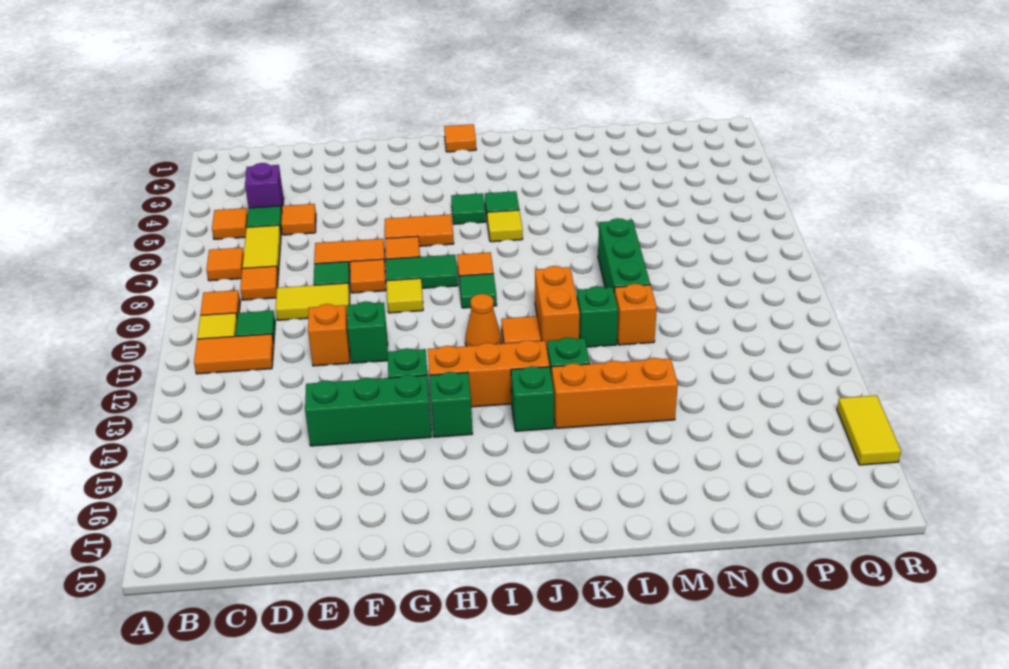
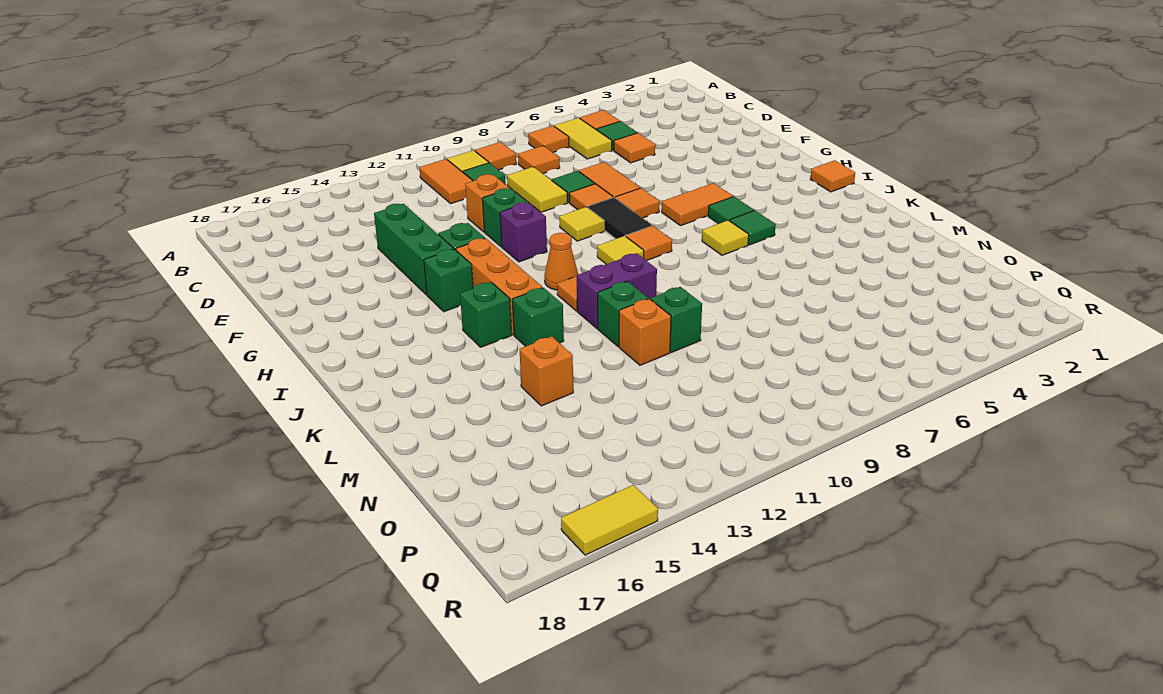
purple 1x1 brick [245,163,284,210] -> purple 1x1 brick moved to [500,203,547,262]
yellow 1x2 tile [243,225,281,275] -> yellow 1x2 tile turned to [554,118,612,159]
orange 1x2 tile [385,214,454,246] -> orange 1x2 tile turned to [662,183,733,226]
green 1x2 tile [386,255,458,288] -> black 1x2 tile [588,197,652,239]
green 1x1 tile [459,274,497,308] -> yellow 1x1 tile [597,236,644,264]
orange 1x2 brick [535,266,580,348] -> purple 1x2 brick [577,253,657,328]
orange 1x3 brick [552,358,678,428] -> orange 1x1 brick [520,336,573,406]
green 1x3 brick [598,218,650,291] -> green 1x1 brick [651,287,702,353]

